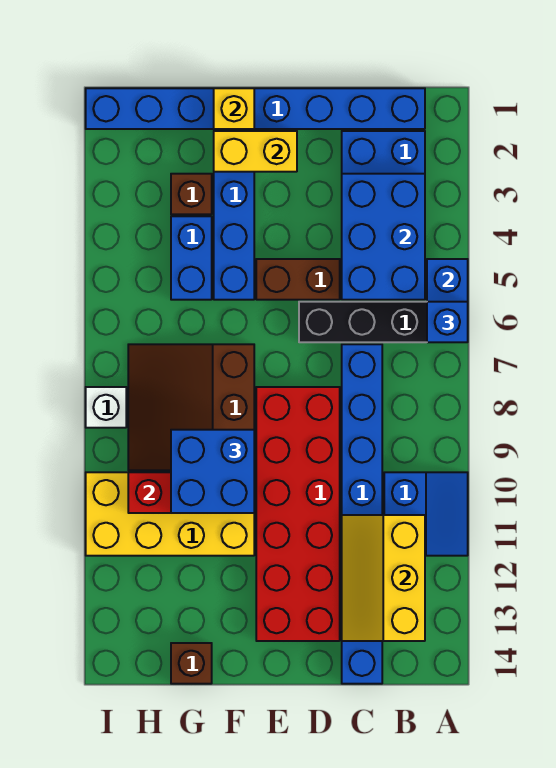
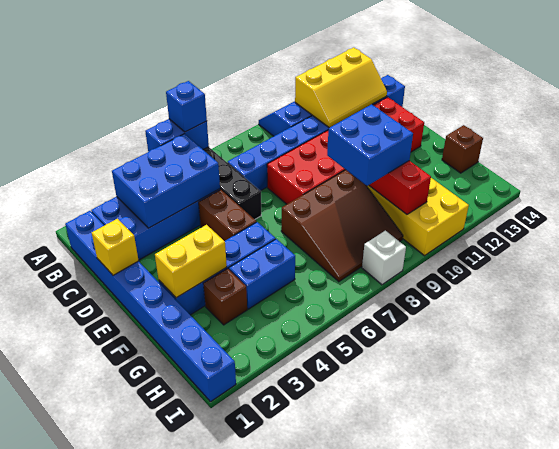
yellow 1x2 brick [214,131,297,172] -> yellow 1x2 brick turned to [155,225,227,298]
yellow 1x1 brick [214,88,254,129] -> yellow 1x1 brick moved to [92,219,139,275]

